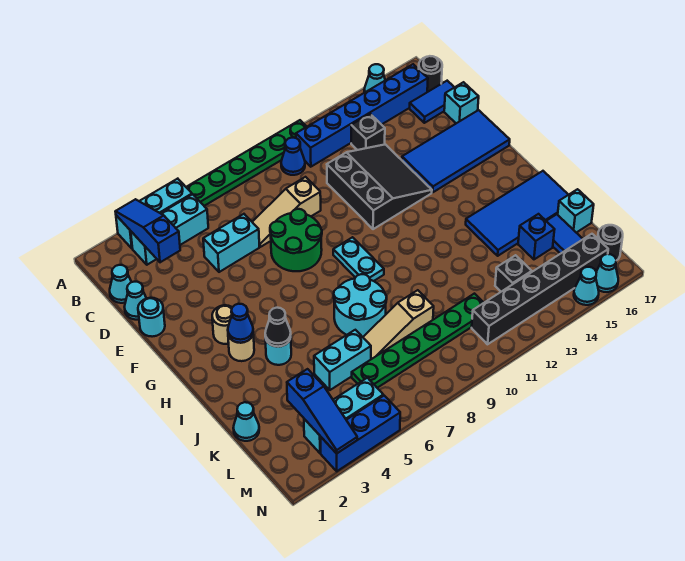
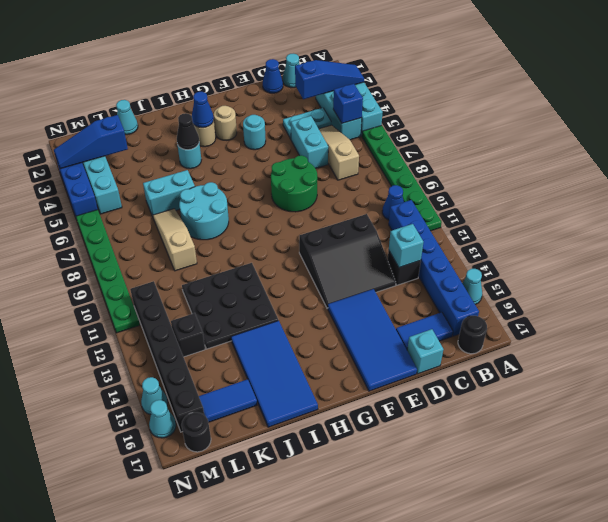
blue 1x2 tile [410,81,454,123] -> blue 1x2 tile turned to [396,312,453,349]
cyan 1x1 cone [125,282,146,320] -> blue 1x1 cone [263,59,283,93]
tan 1x3 slope [253,177,321,247] -> tan 1x3 slope moved to [319,125,359,180]
cyan 1x1 round brick [138,298,165,337] -> cyan 1x1 round brick moved to [243,115,266,150]
cyan 1x2 plate [333,237,384,281] -> cyan 1x2 plate moved to [283,108,331,139]
none -> black 3x3 plate [182,263,278,349]
cyan 1x2 brick [314,330,371,390] -> cyan 1x2 brick turned to [143,170,195,216]
blue 1x1 brick [518,214,555,259] -> blue 1x1 brick moved to [333,84,363,123]
cyan 1x1 brick [558,189,594,233] -> cyan 1x1 brick moved to [389,224,423,267]
green 1x6 plate [352,294,484,388] -> green 1x6 plate moved to [76,210,140,333]

